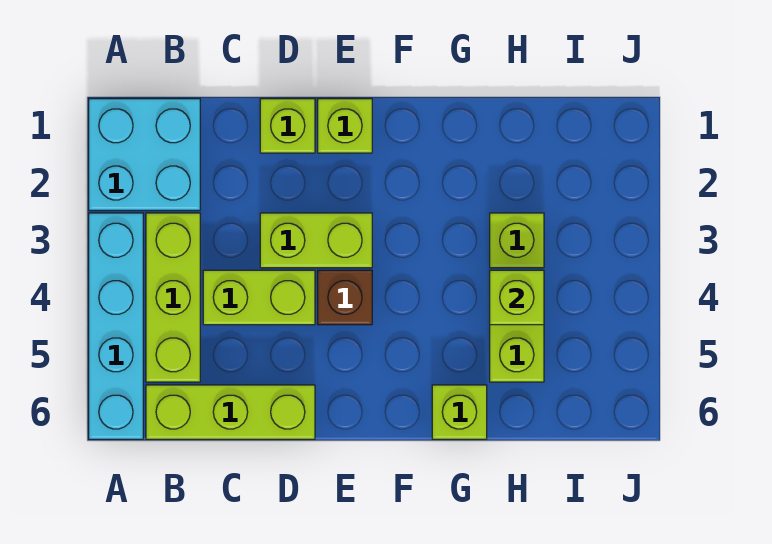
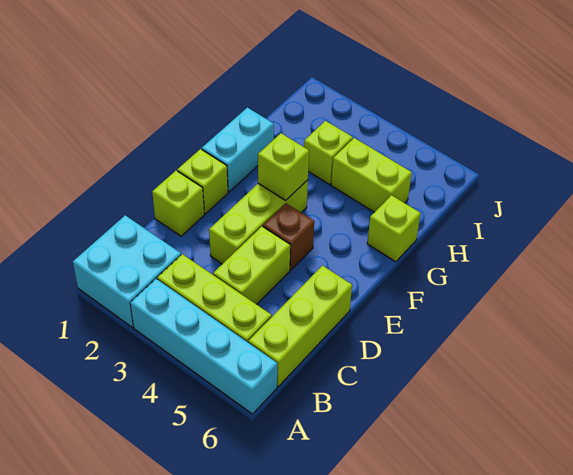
lime 1x2 brick [260,213,372,268] -> lime 1x3 brick [209,180,308,264]
none -> cyan 1x2 brick [202,108,274,192]
lime 1x1 brick [490,270,544,325] -> lime 1x1 brick moved to [258,133,309,200]

